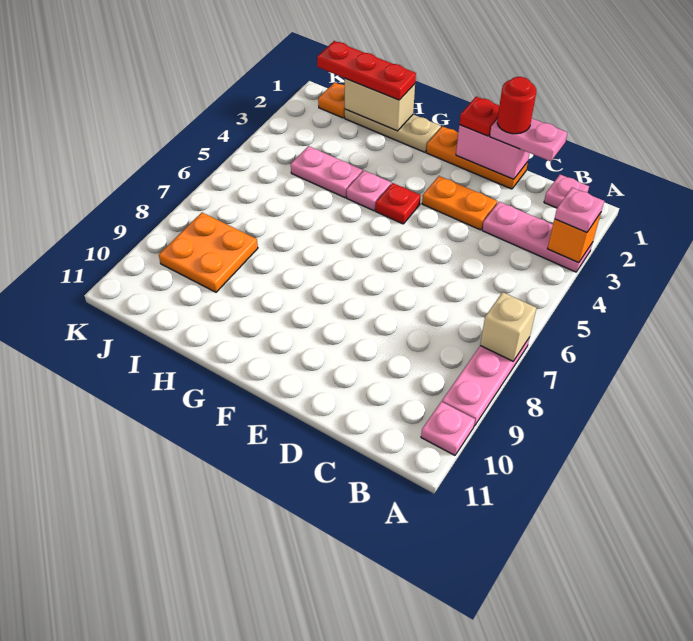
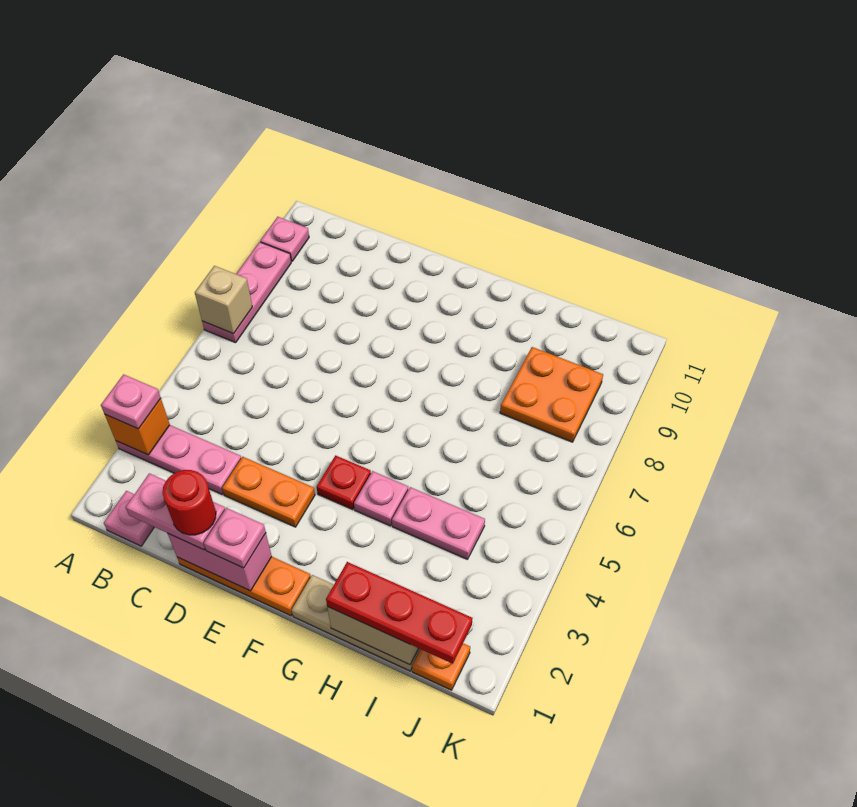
red 1x1 plate [459,97,499,136] -> pink 1x1 plate [204,508,266,568]

